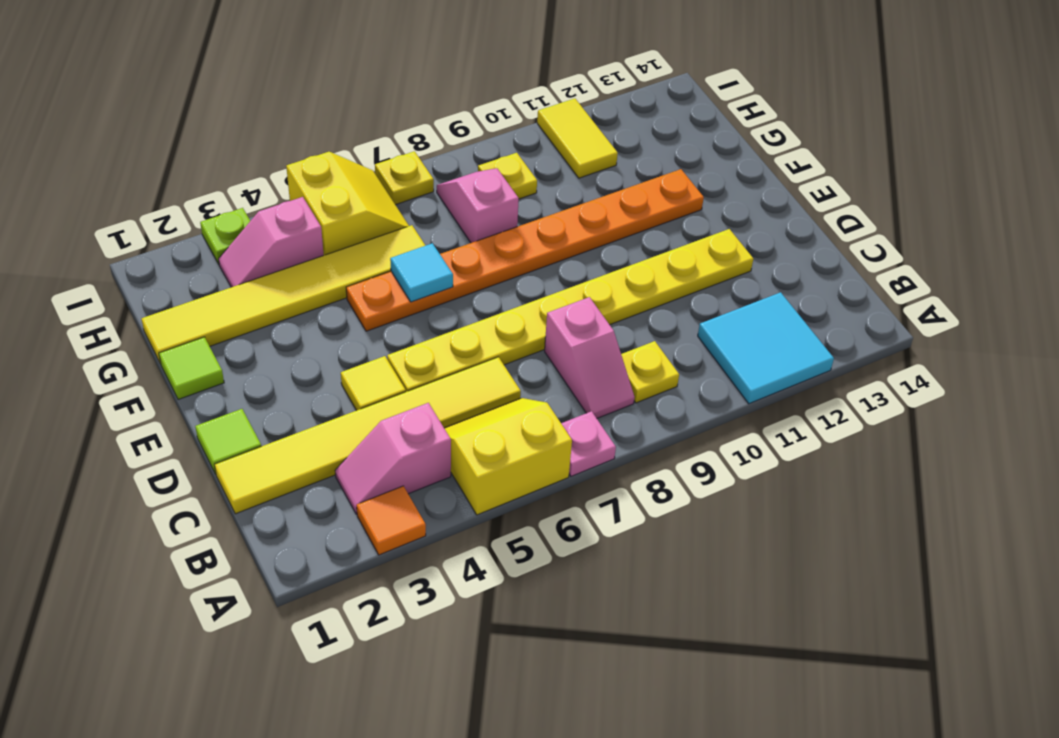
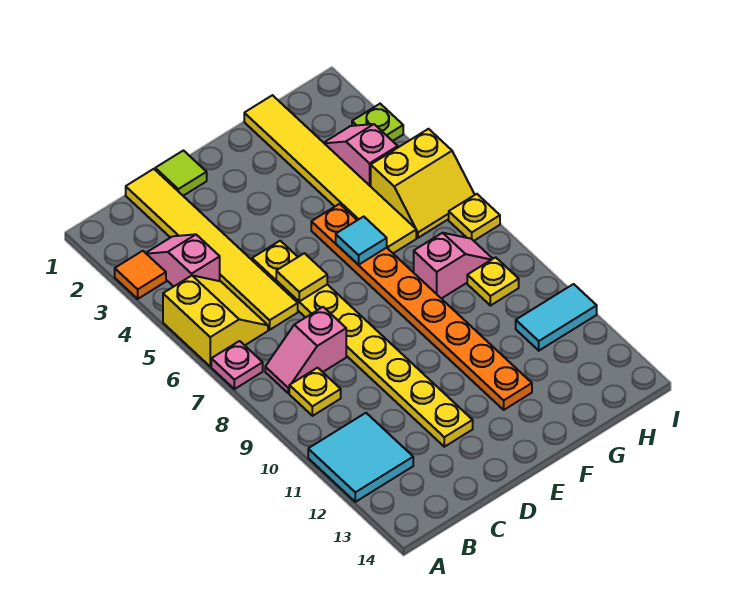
yellow 1x1 tile [341,356,406,410] -> yellow 1x1 tile moved to [276,253,327,301]
lime 1x1 tile [159,337,224,399] -> none
yellow 1x2 tile [537,98,618,178] -> cyan 1x2 tile [516,284,597,351]

